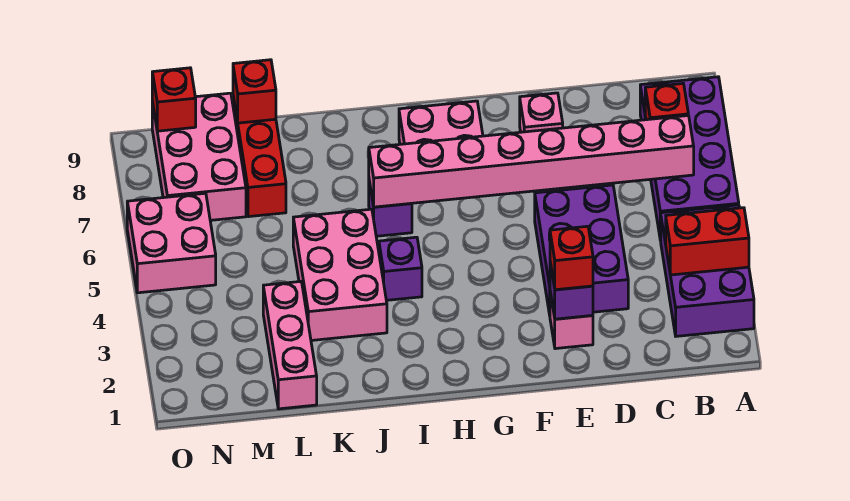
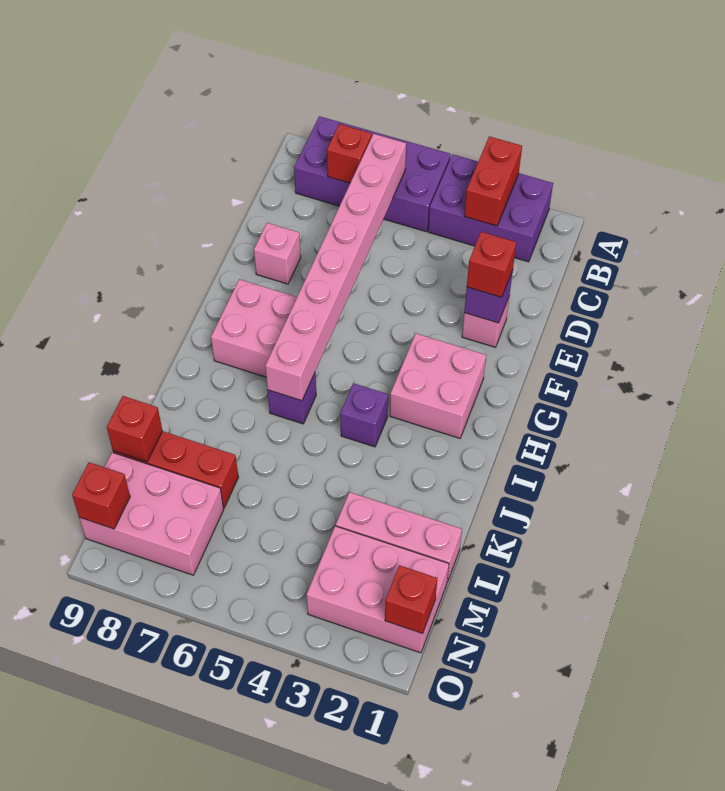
purple 2x3 brick [535,185,628,315] -> none
pink 2x3 brick [293,209,387,340] -> pink 2x3 brick moved to [306,526,449,653]
none -> red 1x1 brick [385,565,437,634]
pink 2x2 brick [127,193,216,293] -> pink 2x2 brick moved to [390,334,486,438]

